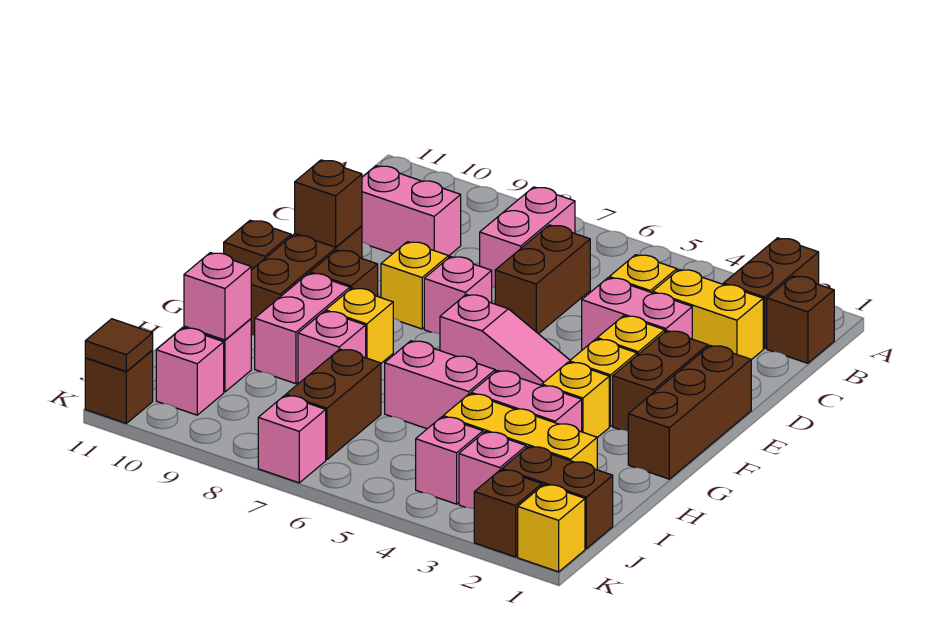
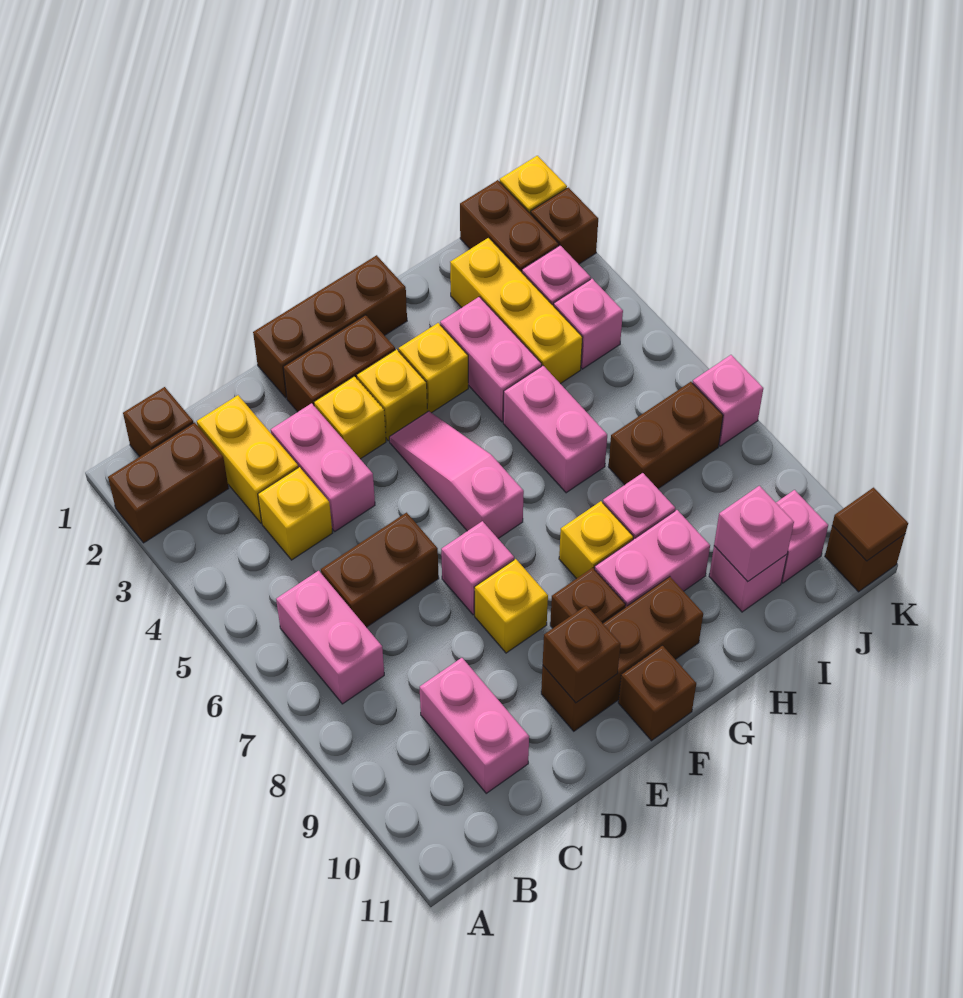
pink 1x2 brick [480,187,575,287] -> pink 1x2 brick turned to [276,571,384,704]

